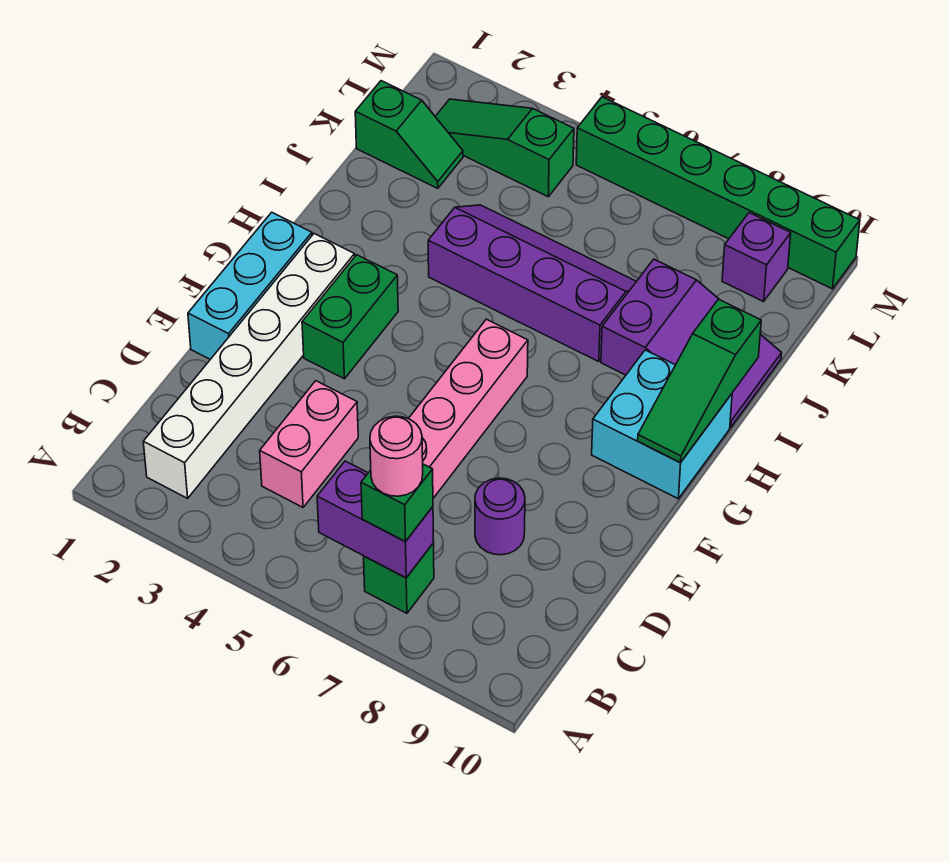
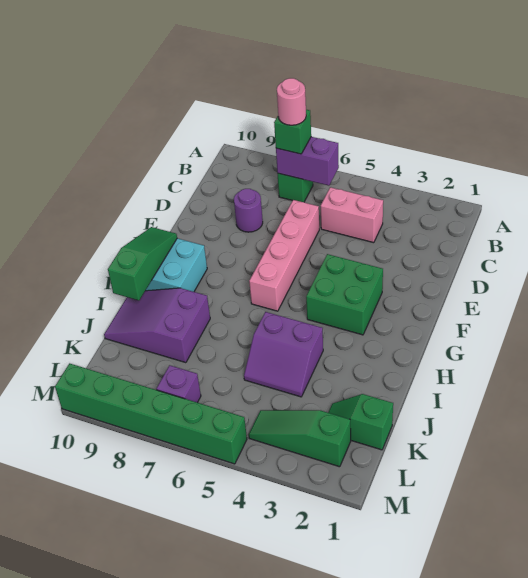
white 1x6 brick [143,234,355,498] -> none
pink 1x2 brick [260,381,358,507] -> pink 1x2 brick turned to [321,187,383,243]
cyan 1x3 brick [188,212,312,359] -> none
green 1x2 brick [302,255,398,379] -> green 2x2 brick [306,254,383,335]
purple 2x4 slope [428,205,636,361] -> purple 2x2 slope [244,312,323,397]
green 1x3 slope [435,99,574,197] -> green 1x3 slope turned to [249,410,351,467]
purple 1x1 brick [722,213,791,302] -> purple 1x1 brick moved to [156,365,201,403]

